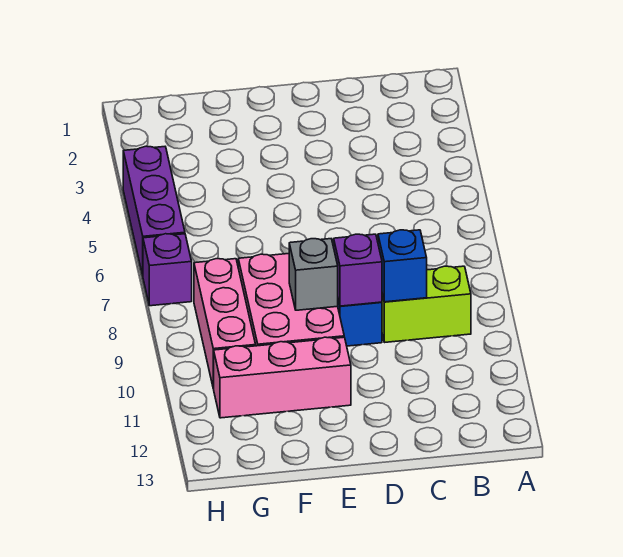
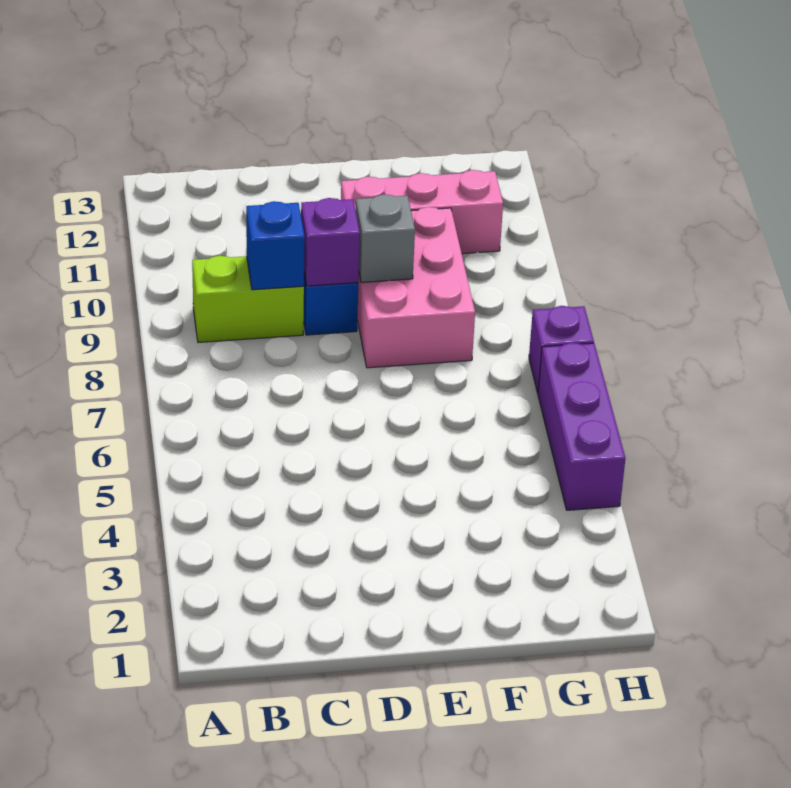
pink 1x3 brick [194,259,256,389] -> none

